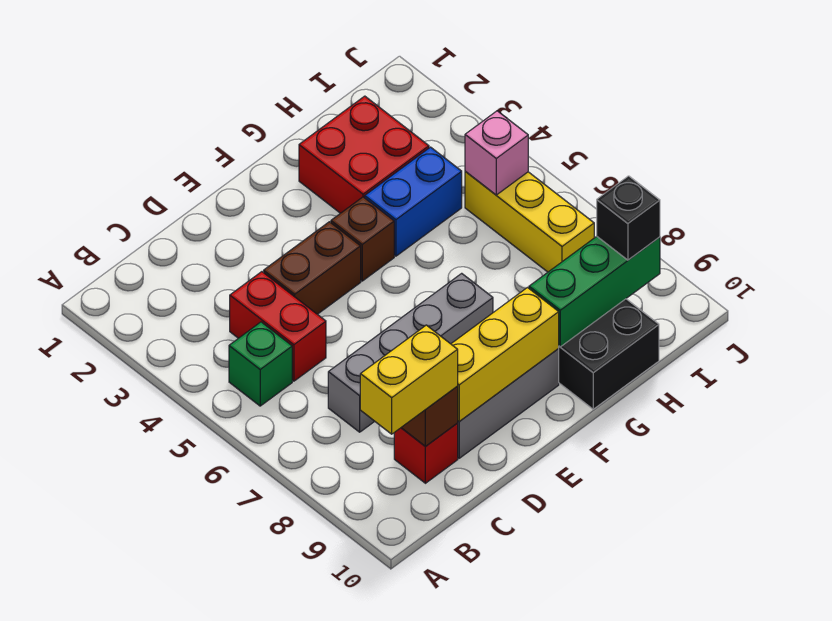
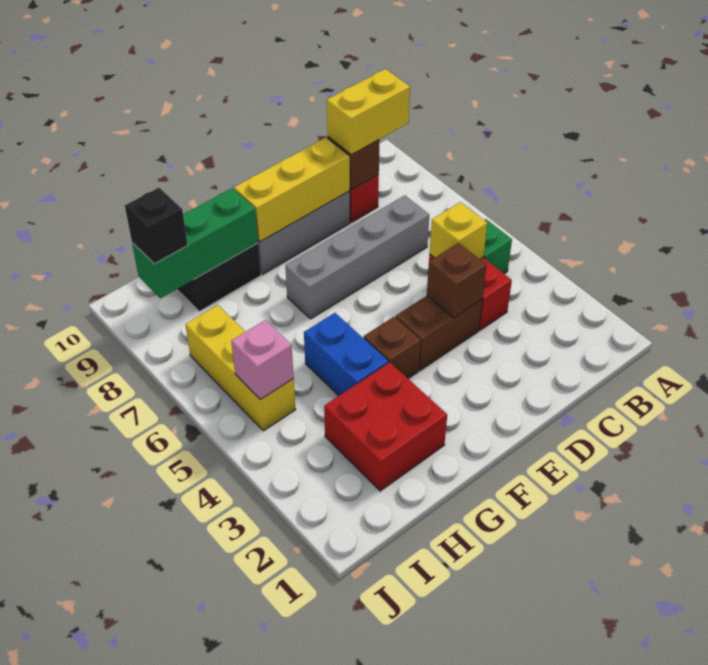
none -> yellow 1x1 brick [429,202,487,259]
none -> brown 1x1 brick [427,243,486,318]
blue 1x2 brick [365,147,462,256] -> blue 1x2 brick turned to [304,313,389,396]

